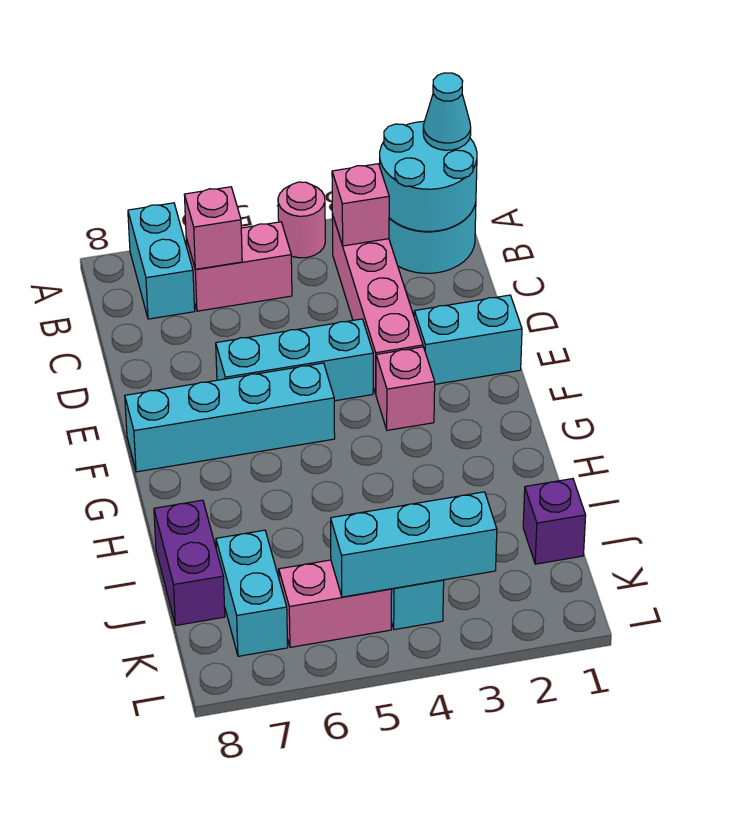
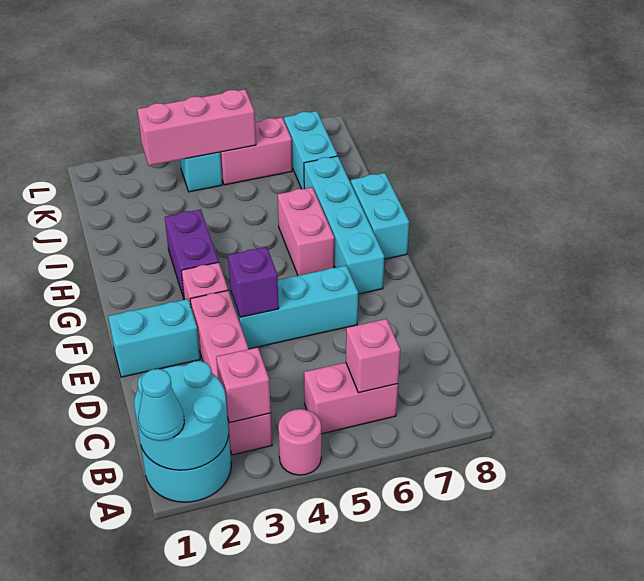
cyan 1x2 brick [128,203,195,319] -> cyan 1x2 brick moved to [351,173,409,259]
cyan 1x4 brick [125,363,335,472] -> cyan 1x4 brick turned to [304,156,384,294]
none -> pink 1x2 brick [278,187,334,276]
purple 1x2 brick [154,500,225,625] -> purple 1x2 brick moved to [165,209,219,298]
purple 1x1 brick [523,479,586,564] -> purple 1x1 brick moved to [228,247,279,317]
cyan 1x3 brick [331,492,497,597] -> pink 1x3 brick [137,89,256,165]

